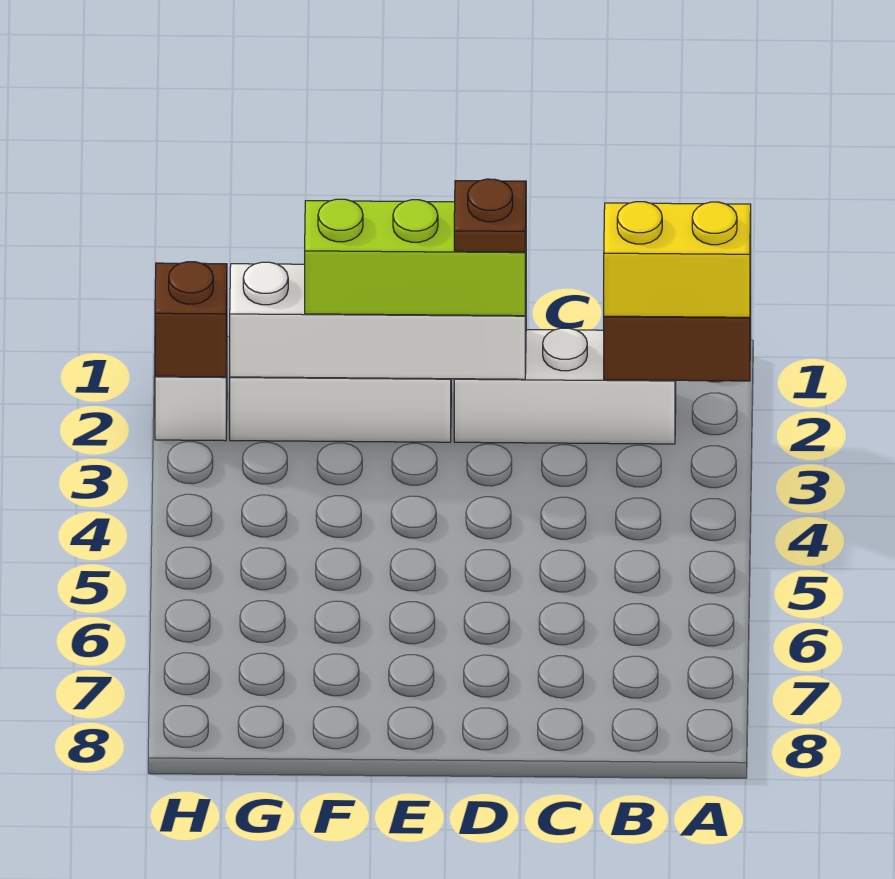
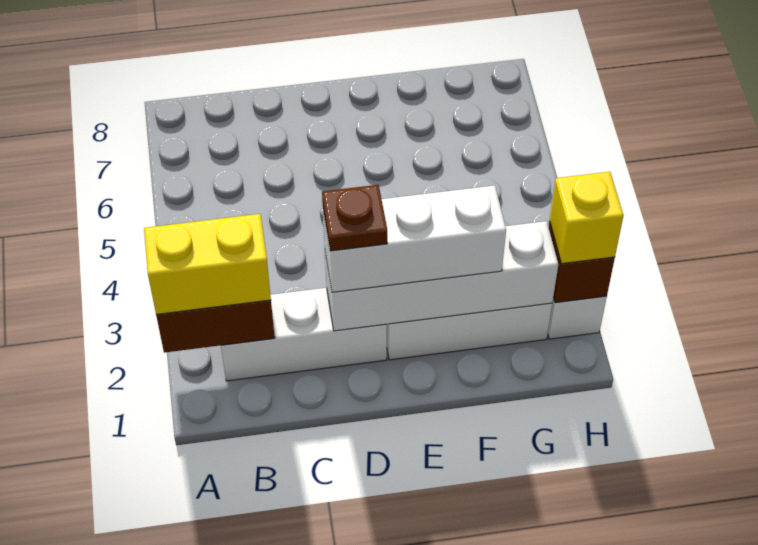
lime 1x3 brick [305,199,526,316] -> white 1x3 brick [323,185,506,292]
none -> yellow 1x1 brick [550,172,624,264]

